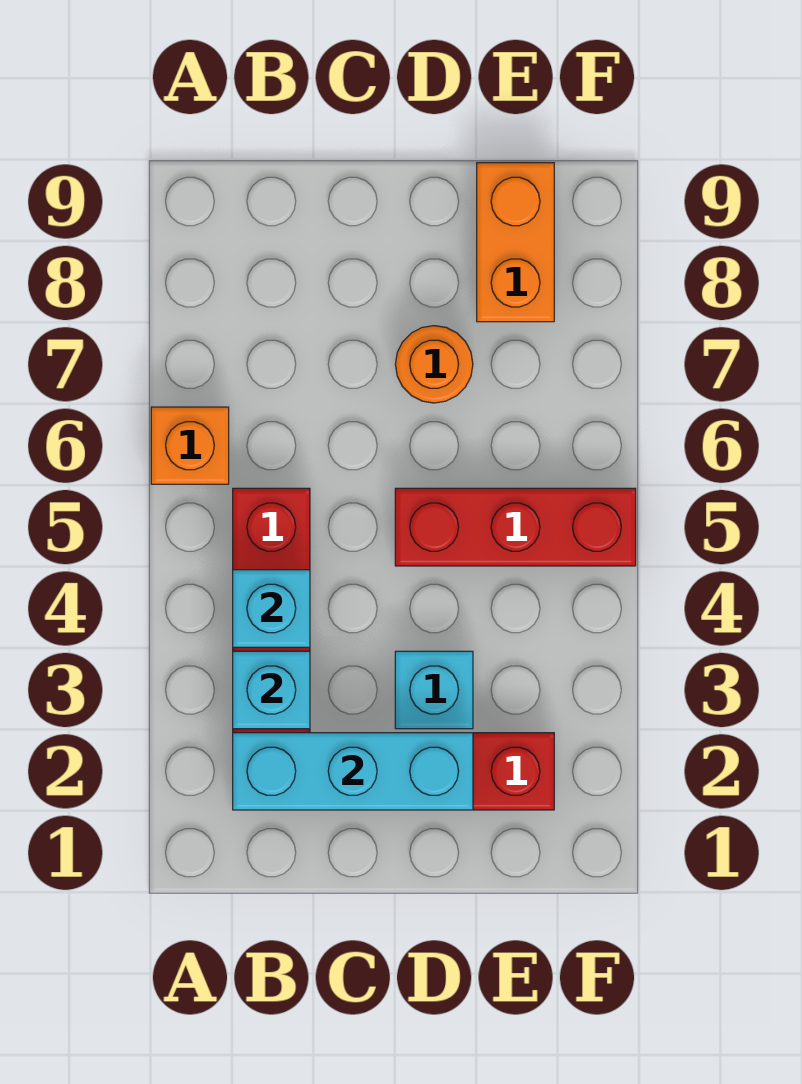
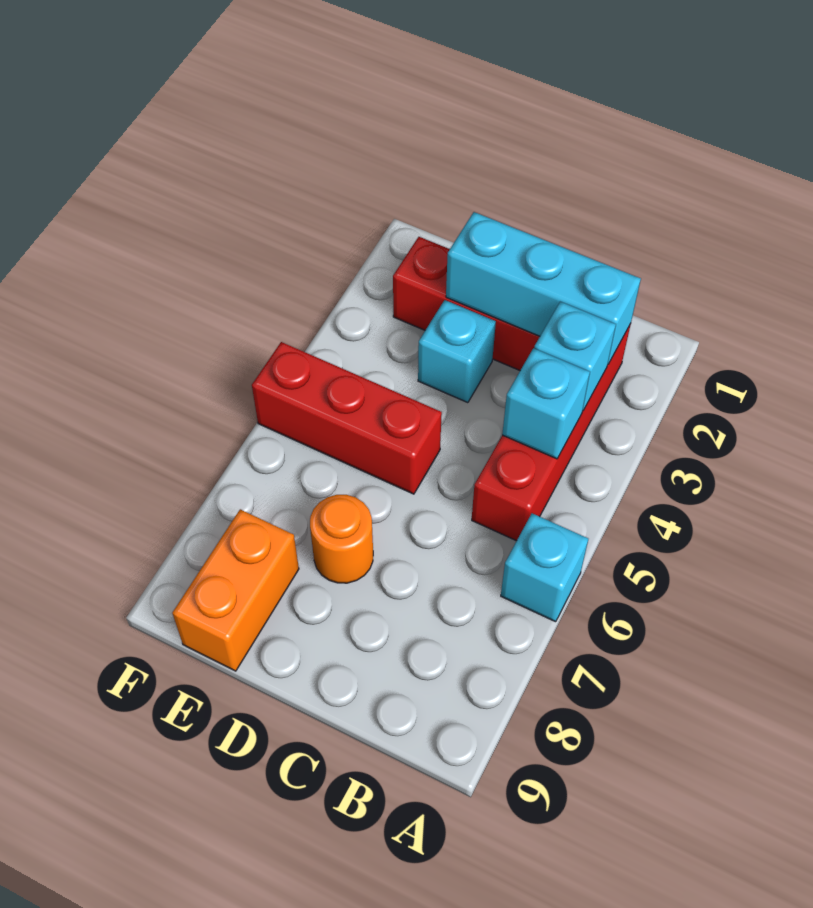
orange 1x1 brick [151,407,229,484] -> cyan 1x1 brick [501,513,588,622]

